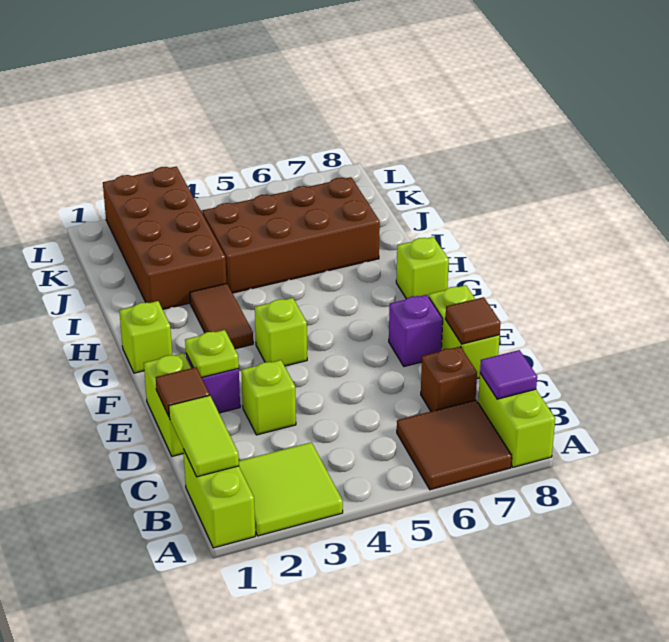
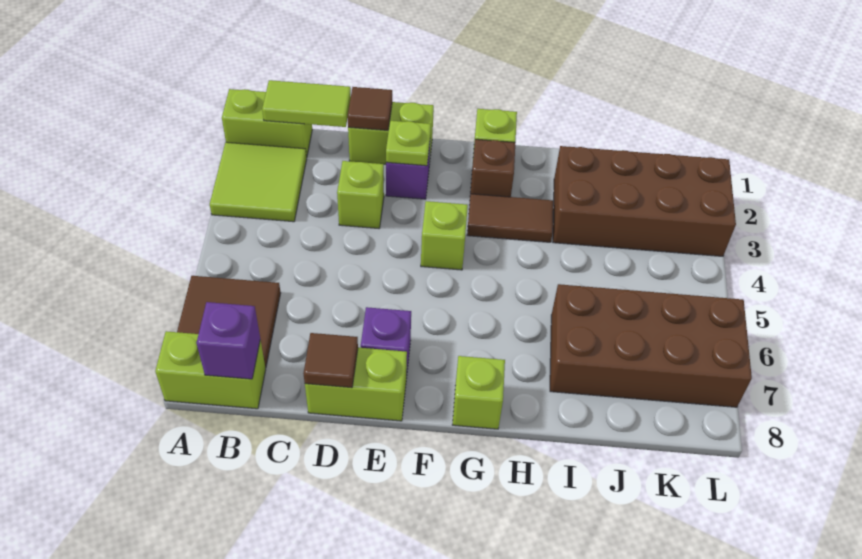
purple 1x1 tile [480,350,537,399] -> purple 1x1 brick [197,302,260,379]
brown 1x1 brick [421,347,477,411] -> brown 1x1 brick moved to [470,139,515,197]
brown 2x4 brick [202,177,380,293] -> brown 2x4 brick turned to [550,284,752,407]

